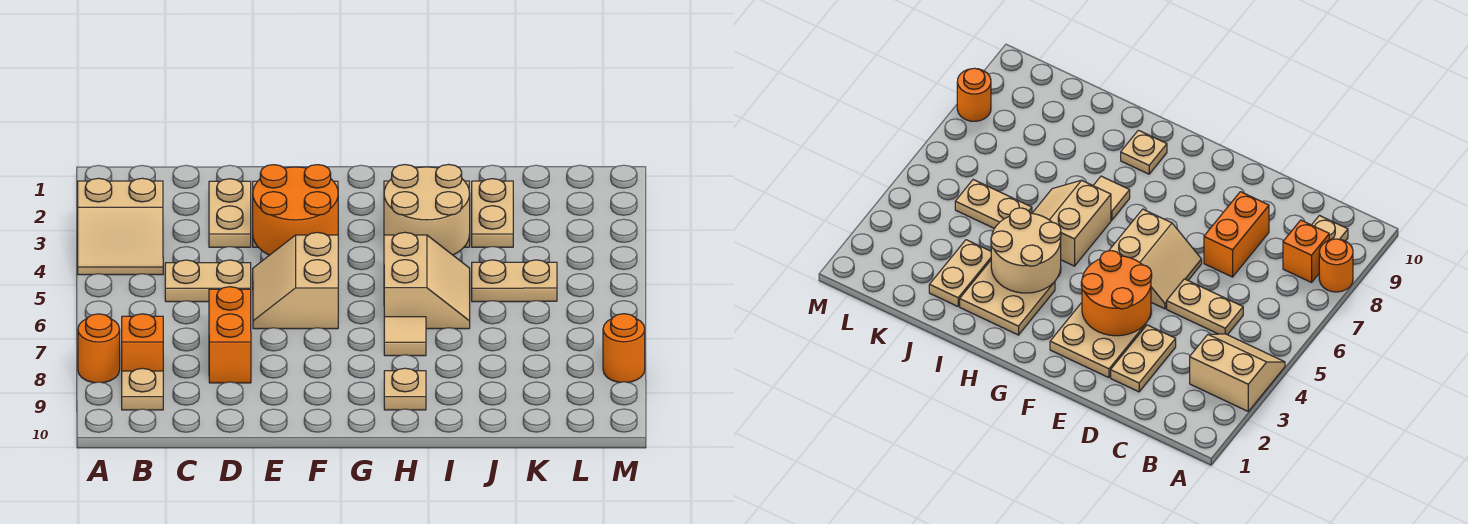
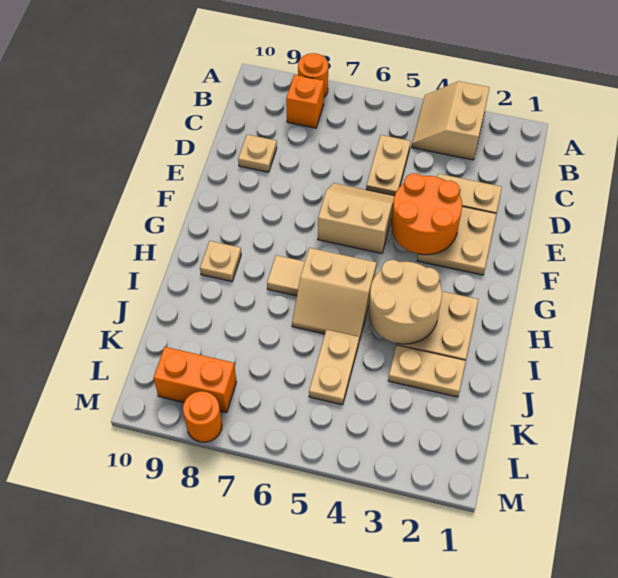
tan 1x1 plate [122,368,163,410] -> tan 1x1 plate moved to [238,135,277,172]
orange 1x2 brick [209,287,251,383] -> orange 1x2 brick moved to [154,347,237,413]

